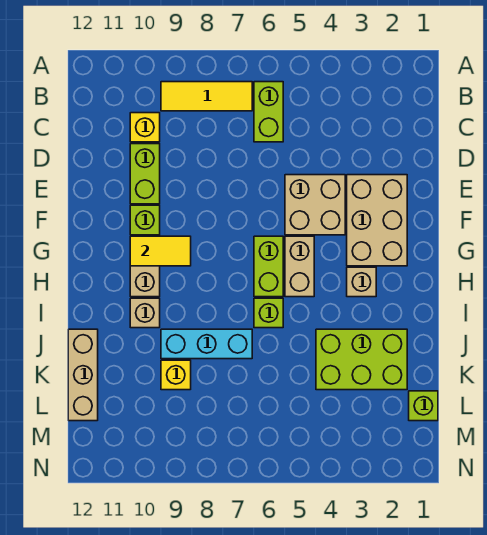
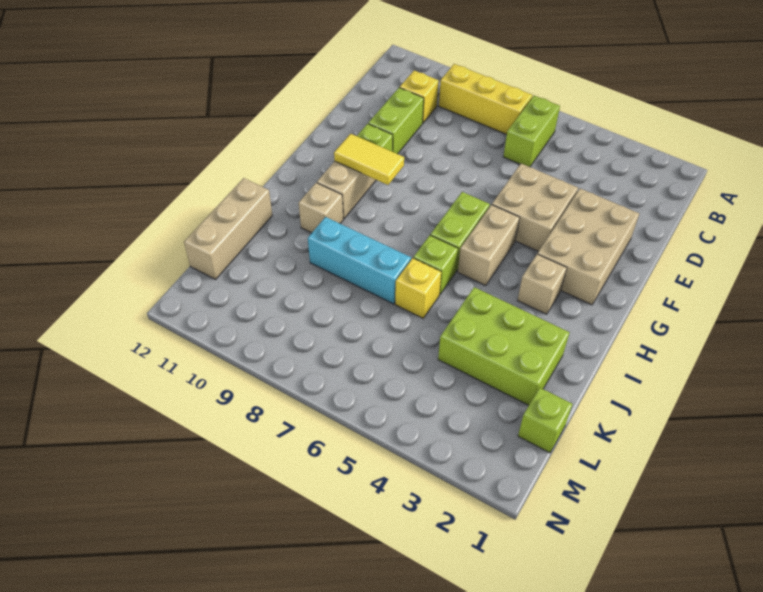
yellow 1x3 tile [161,82,252,111] -> yellow 1x3 brick [439,64,532,134]
yellow 1x1 brick [161,360,191,390] -> yellow 1x1 brick moved to [395,258,441,318]

